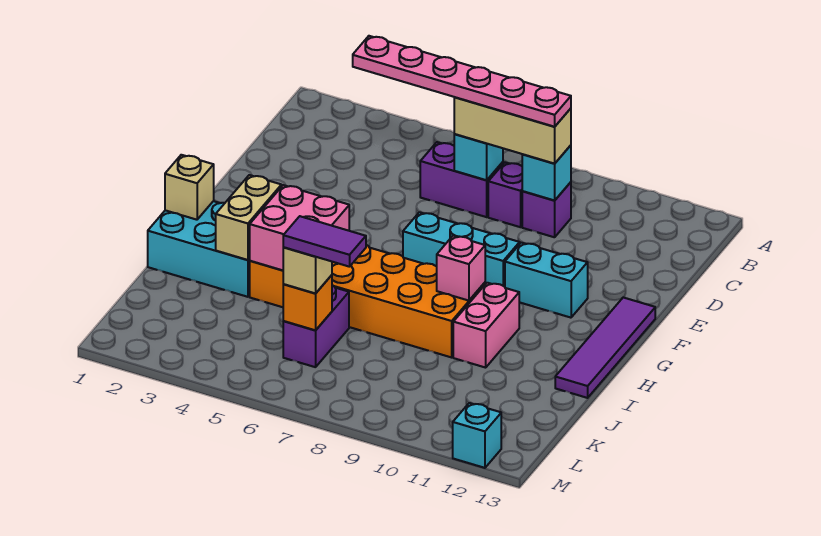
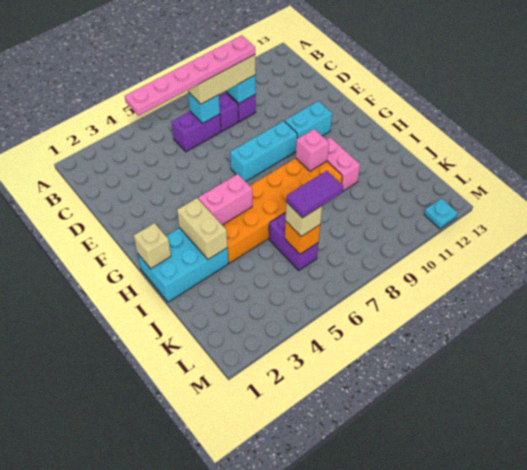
purple 1x4 tile [555,297,655,398] -> none
pink 2x2 brick [249,185,349,270] -> pink 1x2 brick [198,174,252,225]
cyan 1x1 brick [453,403,501,468] -> cyan 1x1 plate [424,198,458,229]

